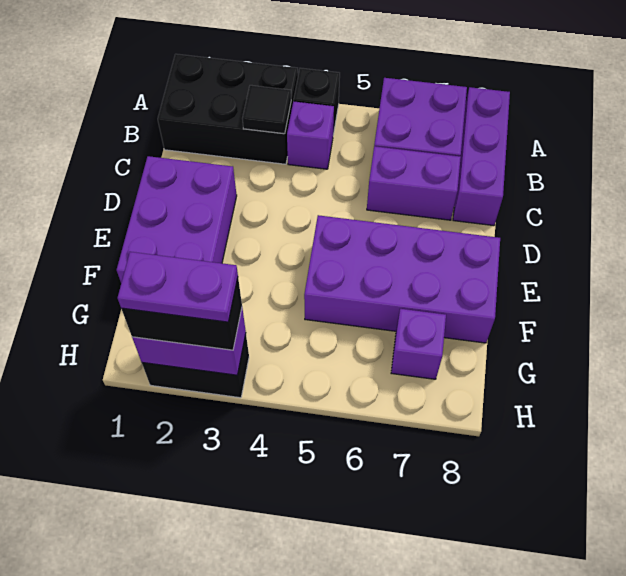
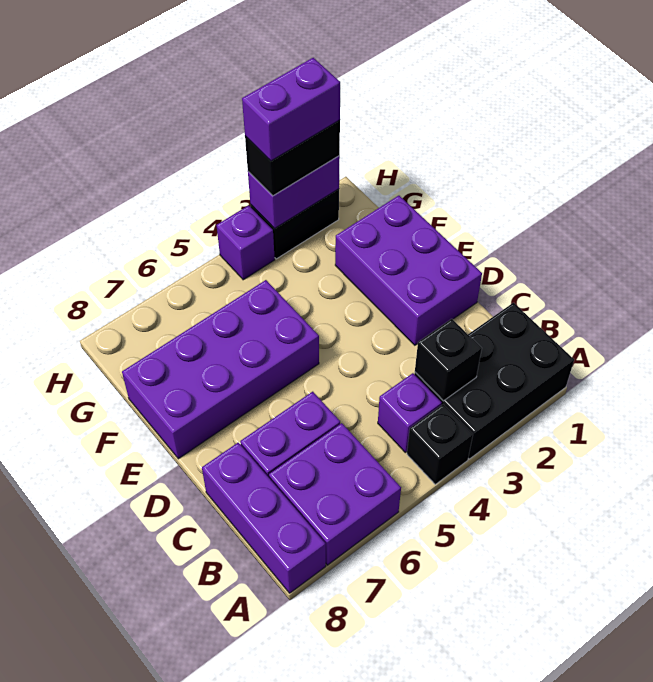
black 1x1 tile [242,85,291,134] -> black 1x1 brick [415,319,482,401]
purple 1x1 brick [391,309,446,379] -> purple 1x1 brick moved to [216,205,275,280]
purple 1x2 plate [118,252,238,322] -> purple 1x2 brick [242,58,340,161]

